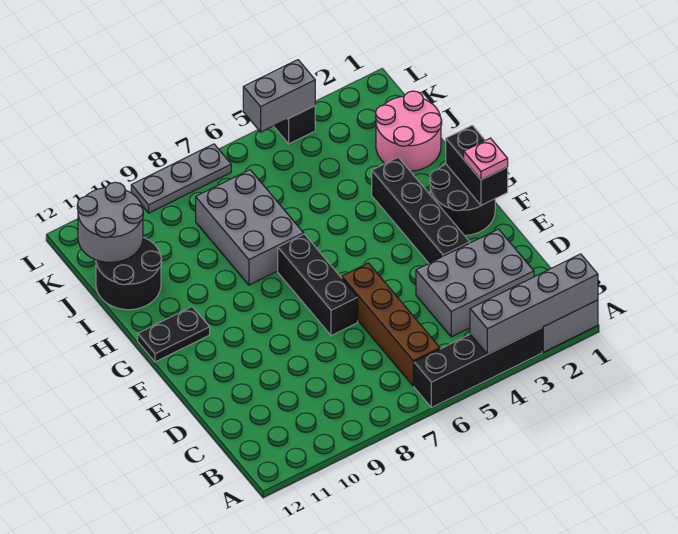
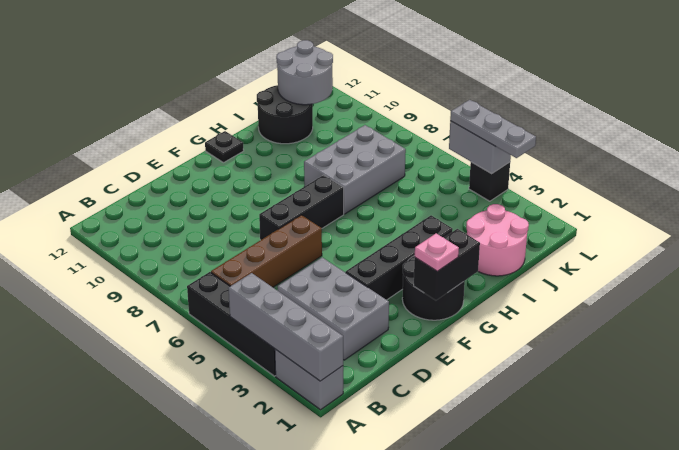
black 1x2 plate [138,307,210,362] -> black 1x1 plate [205,131,244,163]
grey 1x3 plate [131,144,231,213] -> grey 1x3 plate moved to [450,100,536,158]

